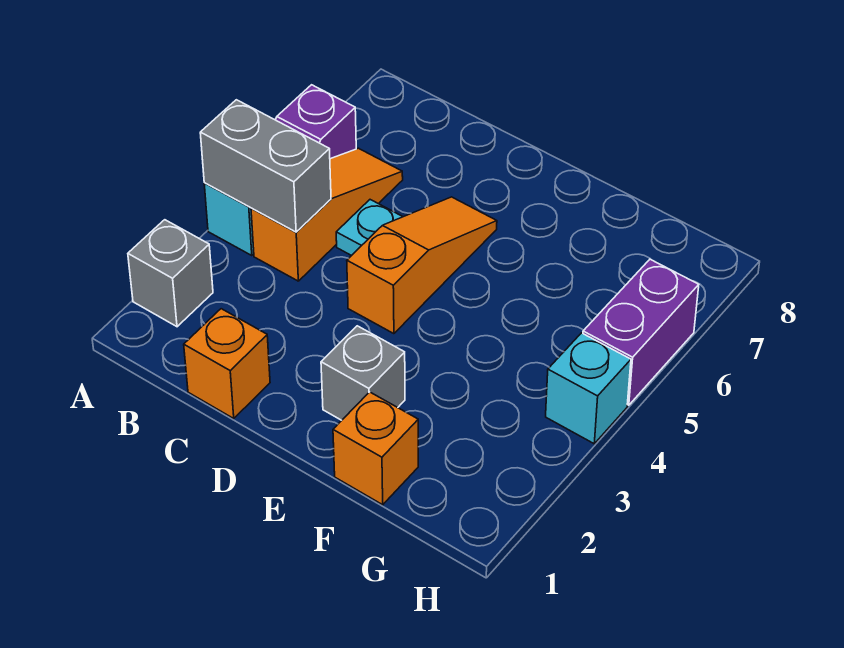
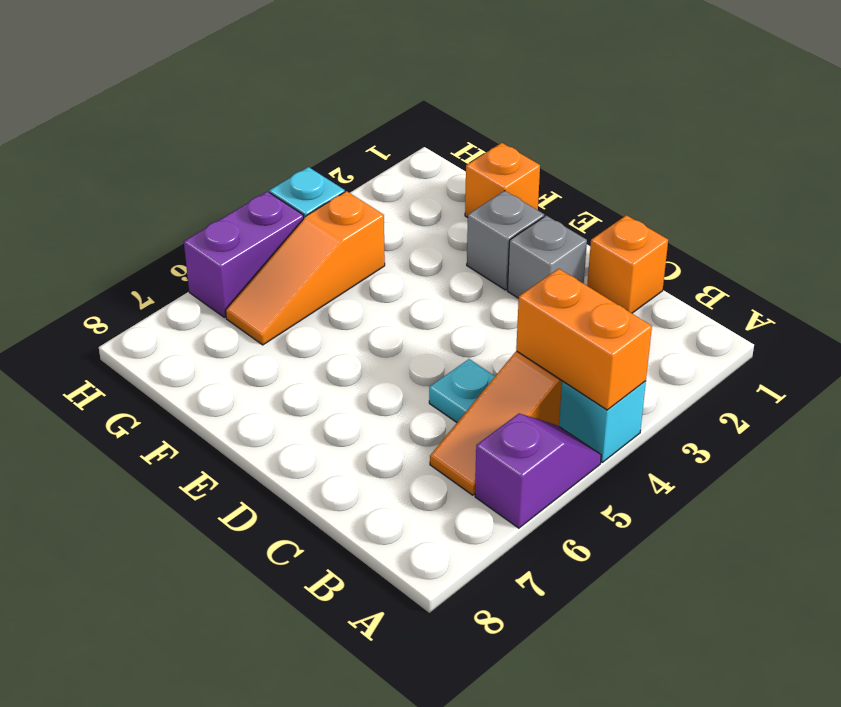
grey 1x1 brick [128,220,213,327] -> grey 1x1 brick moved to [507,216,587,298]
grey 1x2 brick [200,100,331,232] -> orange 1x2 brick [516,269,652,410]
orange 1x3 slope [347,197,497,334] -> orange 1x3 slope moved to [226,191,385,345]

